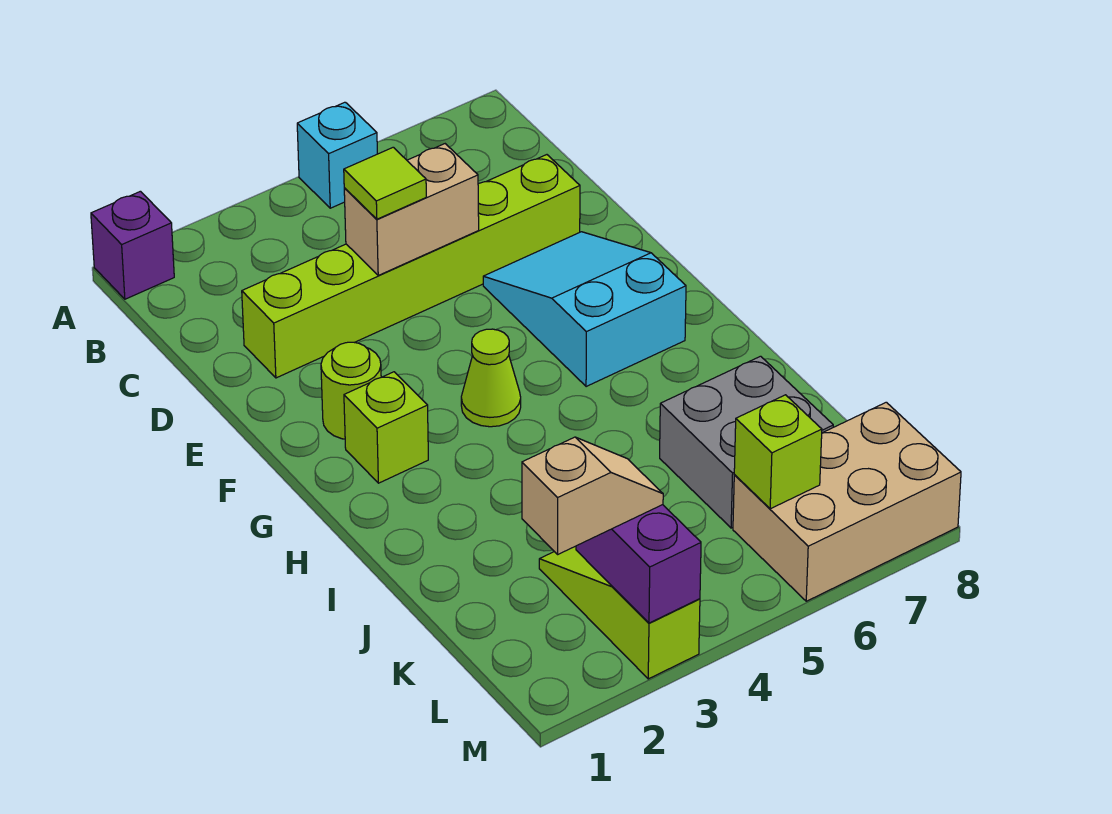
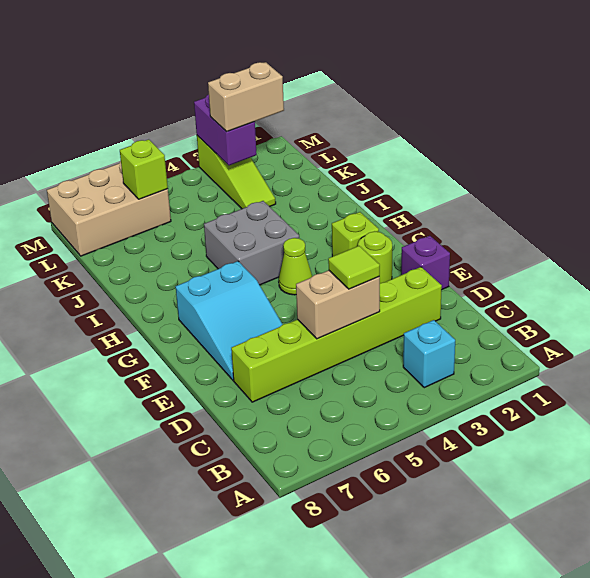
purple 1x1 brick [91,191,174,299] -> purple 1x1 brick moved to [401,236,450,290]
cyan 1x1 brick [297,102,377,208] -> cyan 1x1 brick moved to [403,320,455,388]
grey 2x2 brick [660,356,833,528] -> grey 2x2 brick moved to [204,201,299,285]
tan 1x2 slope [522,437,663,554] -> tan 1x2 brick [208,62,284,132]

